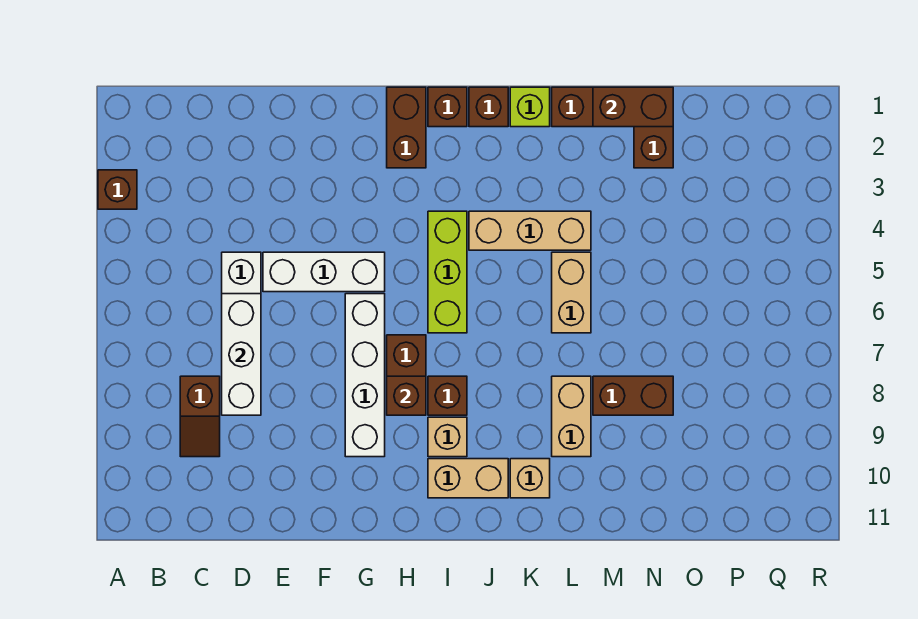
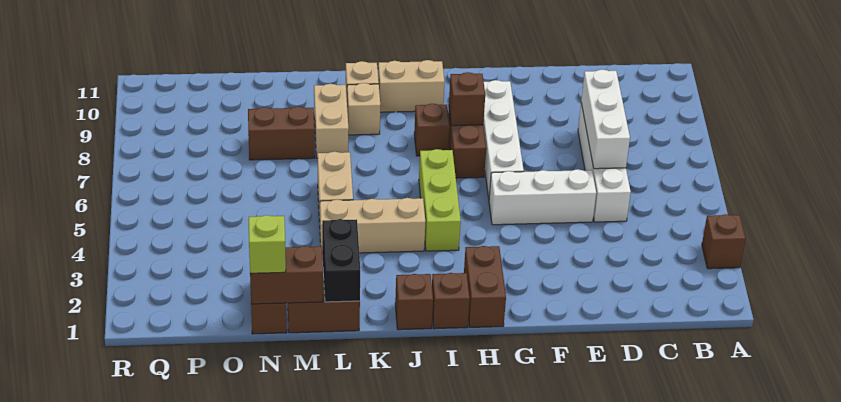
brown 1x2 slope [180,376,220,457] -> none
tan 1x1 brick [428,417,467,457] -> tan 1x1 brick moved to [347,83,380,135]
lime 1x1 brick [510,87,550,127] -> lime 1x1 brick moved to [249,215,286,273]
none -> black 1x2 brick [322,219,360,302]

